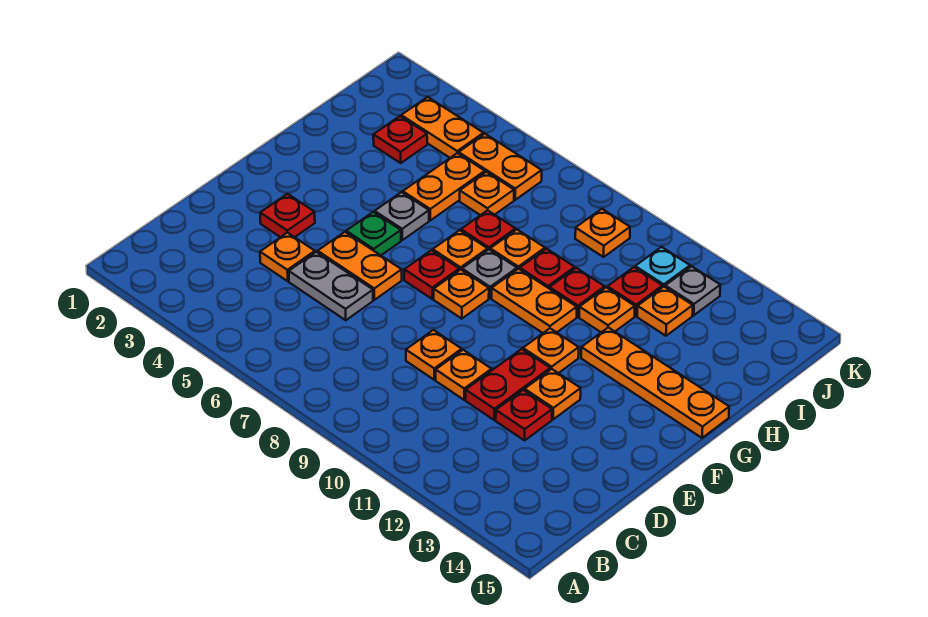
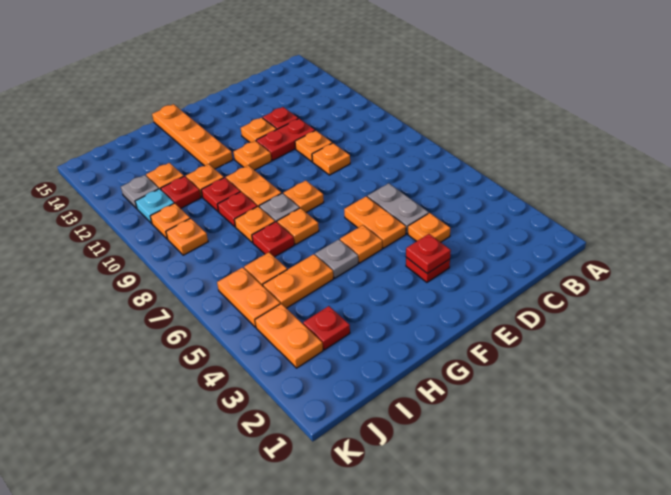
green 1x1 plate [346,212,401,255] -> orange 1x1 plate [340,225,382,263]
red 1x1 plate [404,250,459,299] -> red 1x1 plate moved to [406,234,451,274]
none -> orange 1x1 plate [150,203,190,239]

